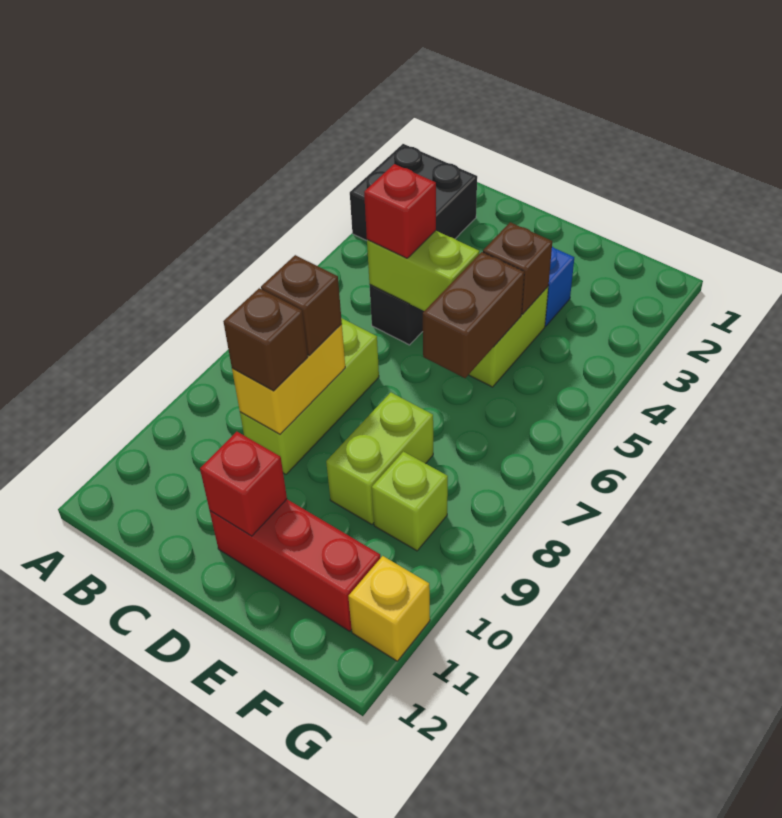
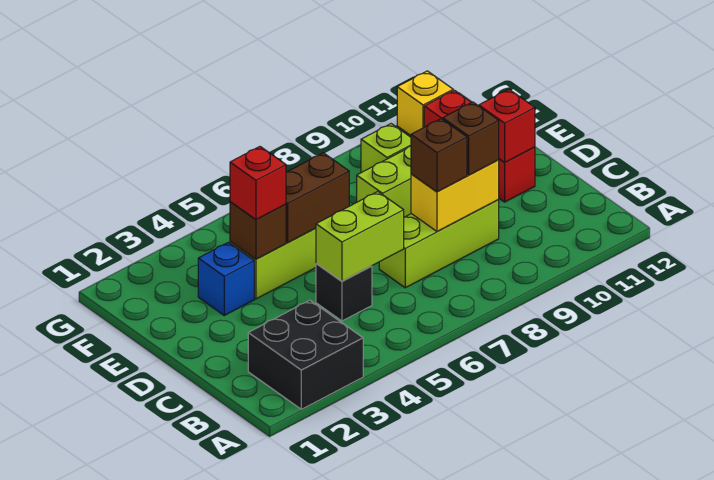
lime 1x2 brick [367,231,480,311] -> lime 1x2 brick turned to [316,192,404,281]
red 1x1 brick [364,164,436,258] -> red 1x1 brick moved to [230,147,286,220]

